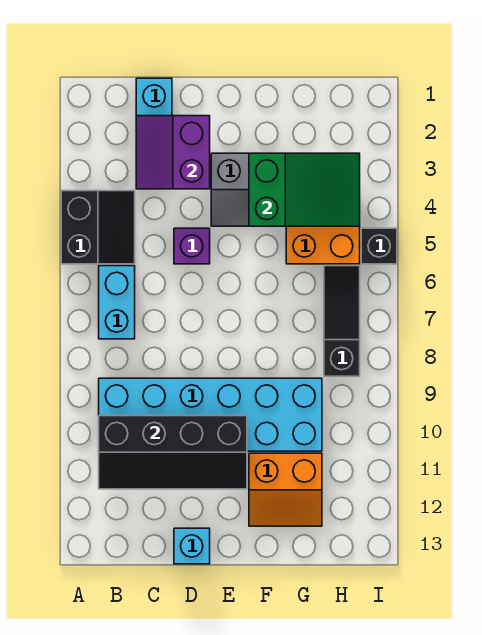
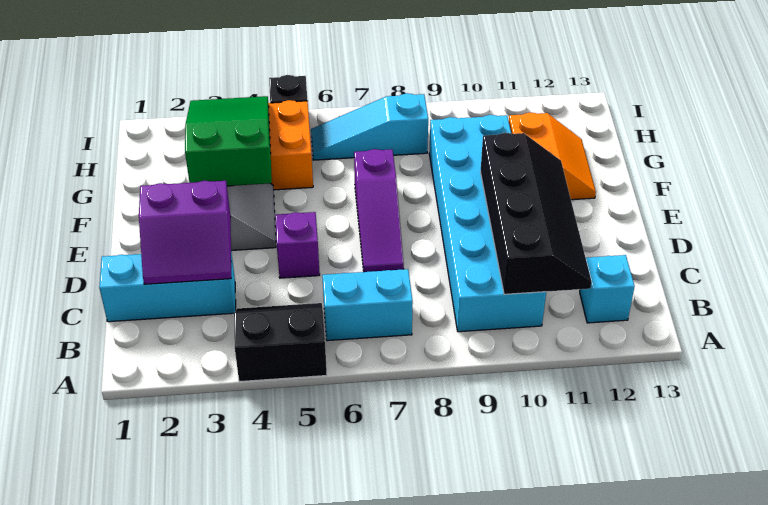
none -> purple 1x3 slope [354,149,404,272]
cyan 1x1 brick [174,528,210,564] -> cyan 1x1 brick moved to [580,255,635,323]
black 1x3 slope [324,266,360,376] -> cyan 1x3 slope [311,93,428,160]

